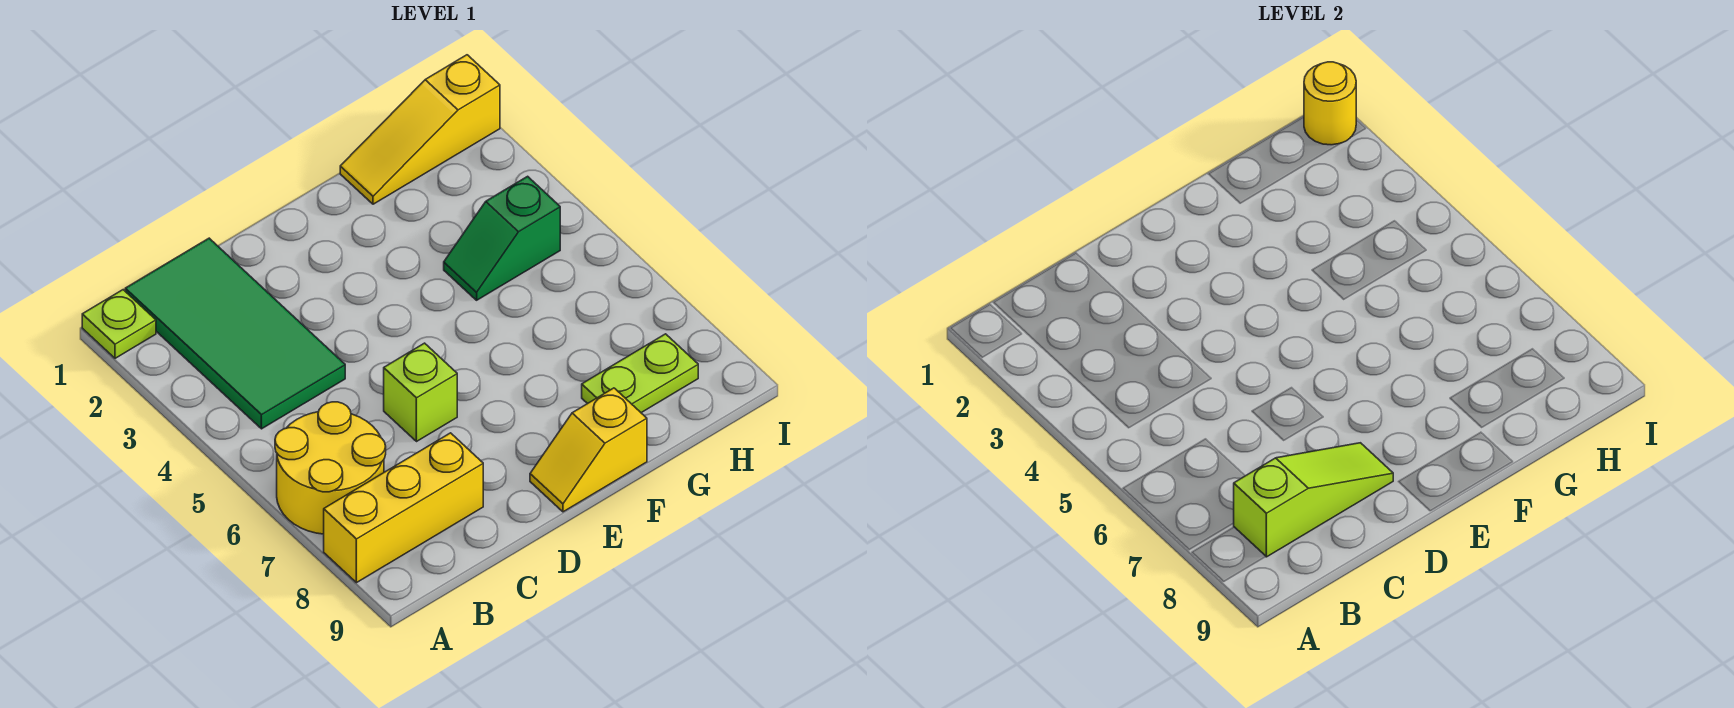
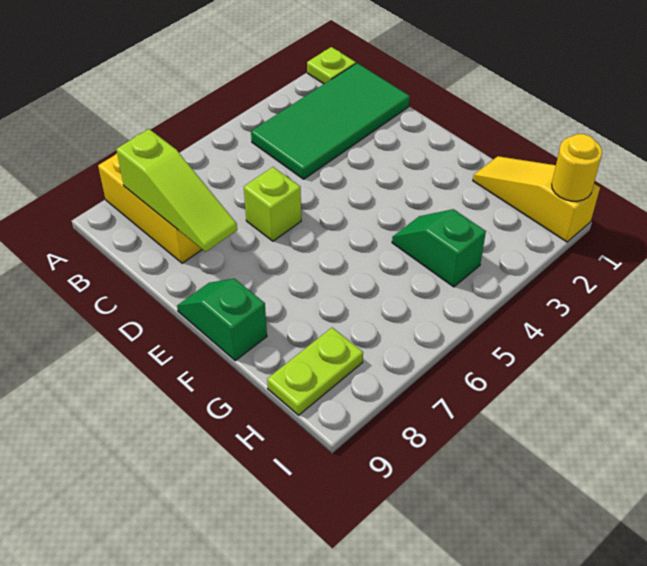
yellow 2x2 round brick [275,402,386,534] -> none
yellow 1x2 slope [530,388,647,512] -> green 1x2 slope [177,279,267,360]
lime 1x2 plate [582,334,698,413] -> lime 1x2 plate turned to [267,328,363,415]

